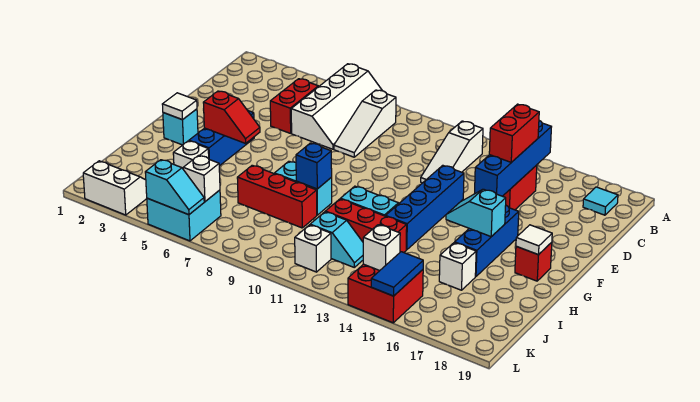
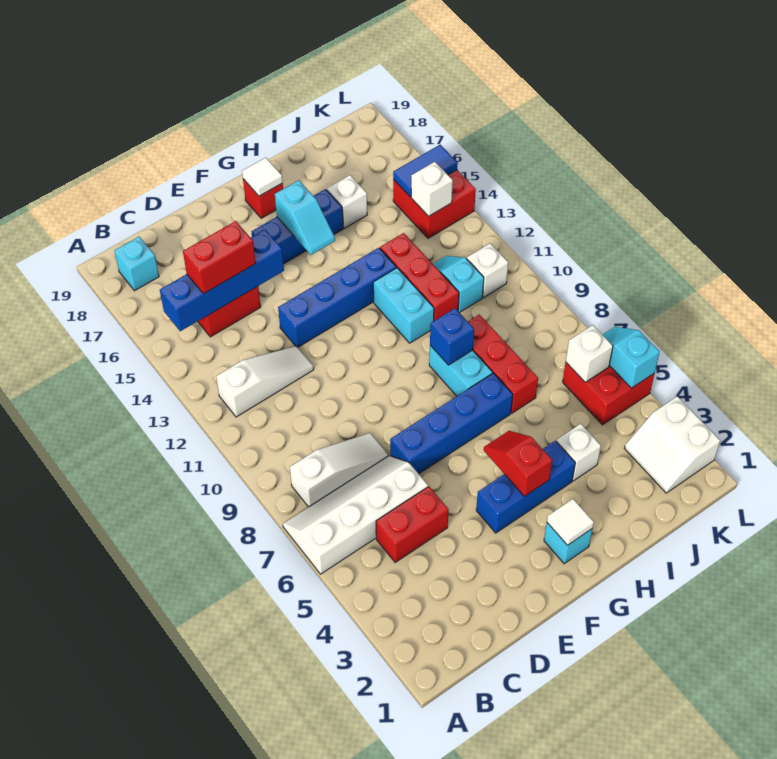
cyan 1x1 tile [583,187,618,215] -> cyan 1x1 brick [114,237,159,291]
none -> blue 1x4 brick [390,373,513,474]
cyan 2x2 brick [147,190,221,241] -> red 2x2 brick [563,362,655,425]

